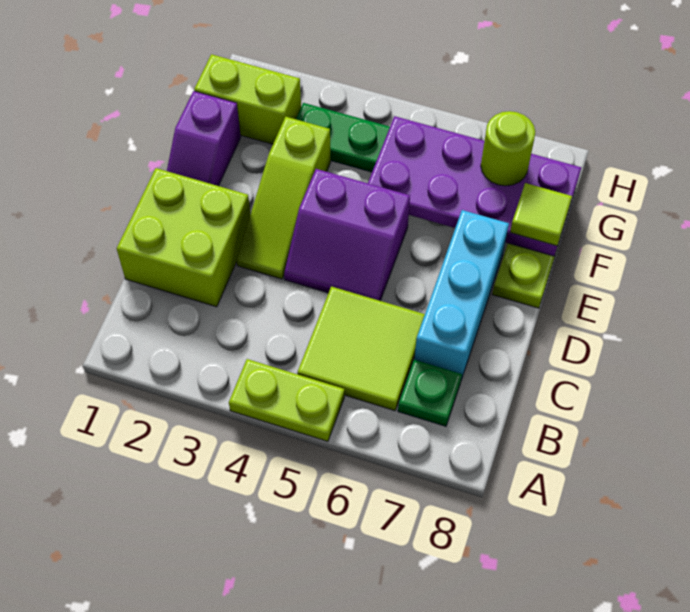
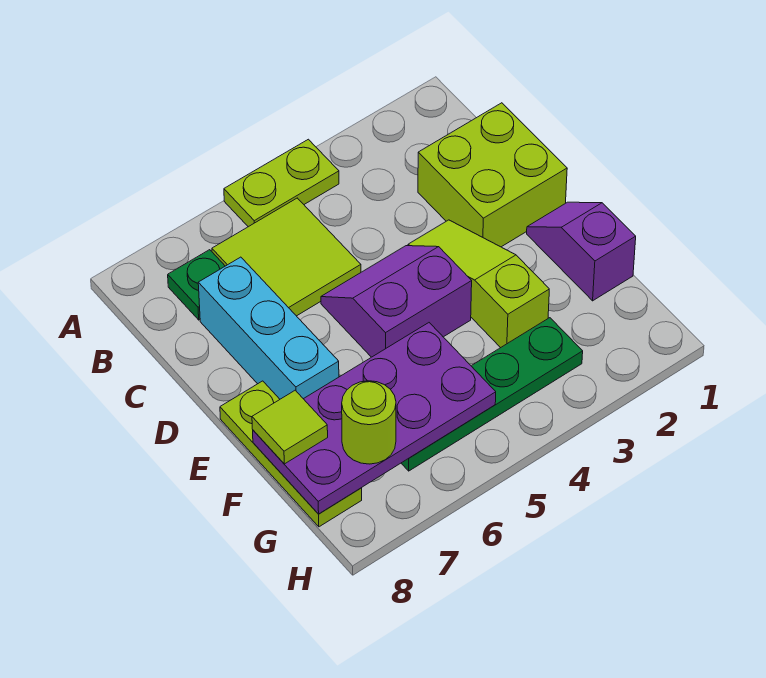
lime 1x2 brick [194,54,301,144] -> none

